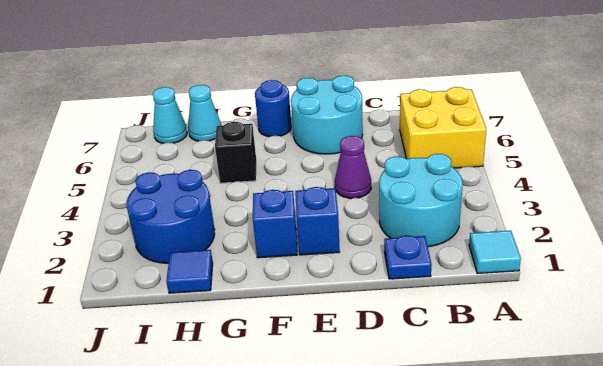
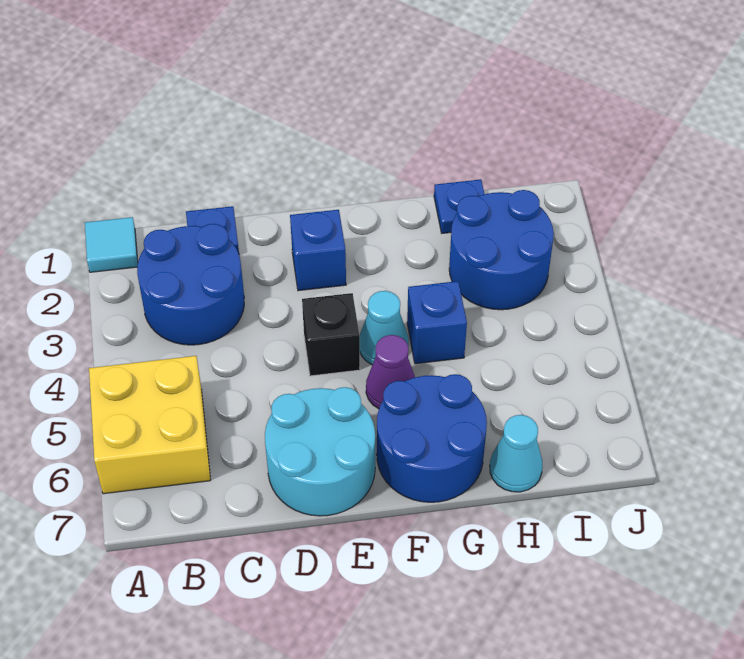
cyan 2x2 round brick [379,154,463,247] -> blue 2x2 round brick [137,224,244,345]
purple 1x1 cone [335,136,371,198] -> purple 1x1 cone moved to [366,335,415,409]
blue 1x1 brick [253,190,297,258] -> blue 1x1 brick moved to [407,281,467,364]
blue 1x1 round brick [255,80,291,137] -> blue 2x2 round brick [377,374,487,502]
black 1x1 brick [215,122,256,183] -> black 1x1 brick moved to [302,293,360,376]
blue 1x1 tile [166,250,213,293] -> blue 1x1 plate [434,179,484,233]
cyan 1x1 cone [153,87,187,143] -> cyan 1x1 cone moved to [359,291,409,365]

